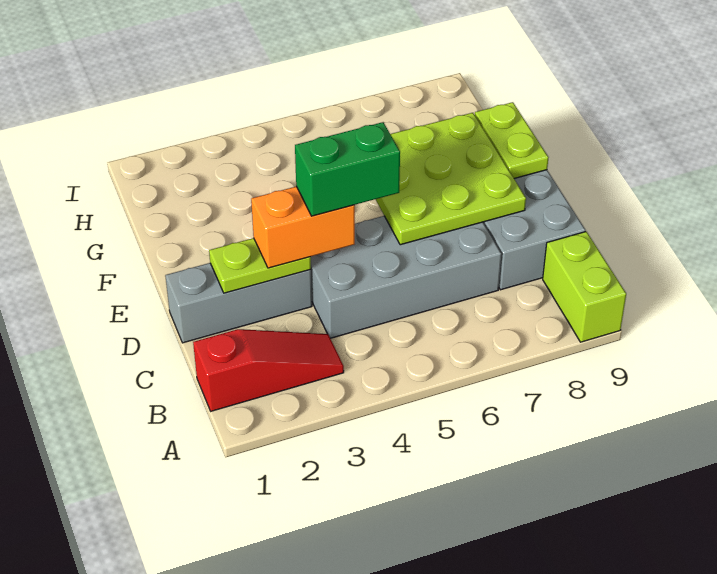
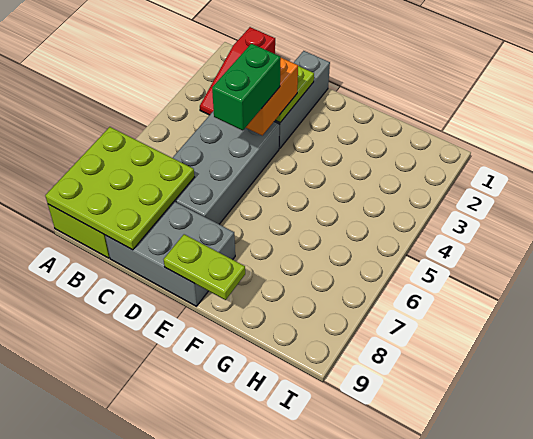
lime 3x3 plate [376,113,526,245] -> lime 3x3 plate moved to [45,127,194,250]

